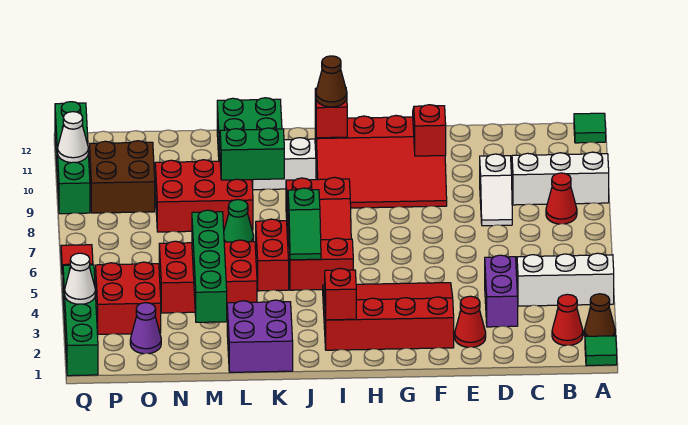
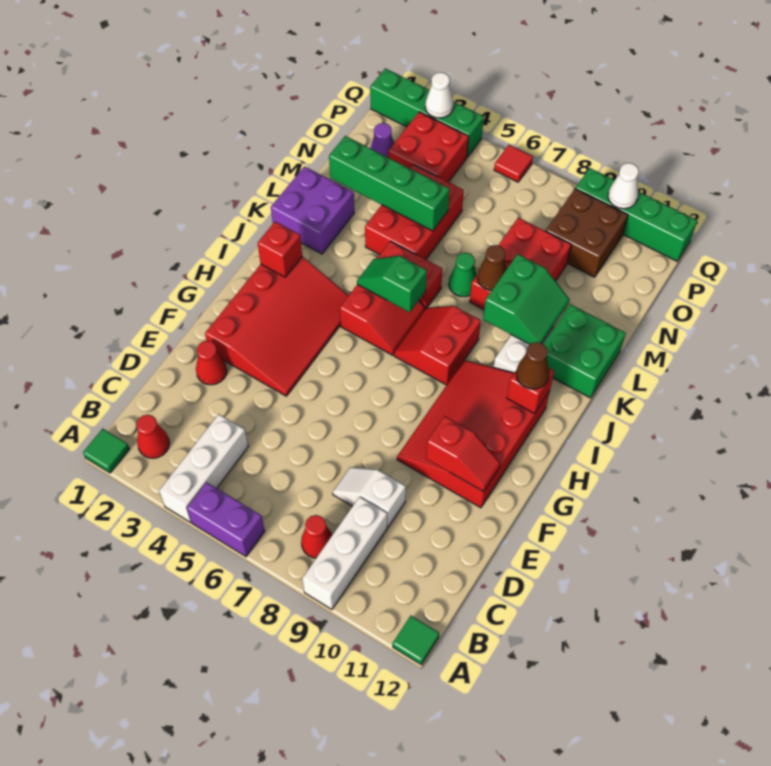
brown 1x1 cone [584,294,615,336] -> brown 1x1 cone moved to [477,245,507,291]
purple 1x2 brick [485,255,518,327] -> purple 1x2 brick moved to [187,482,265,557]

